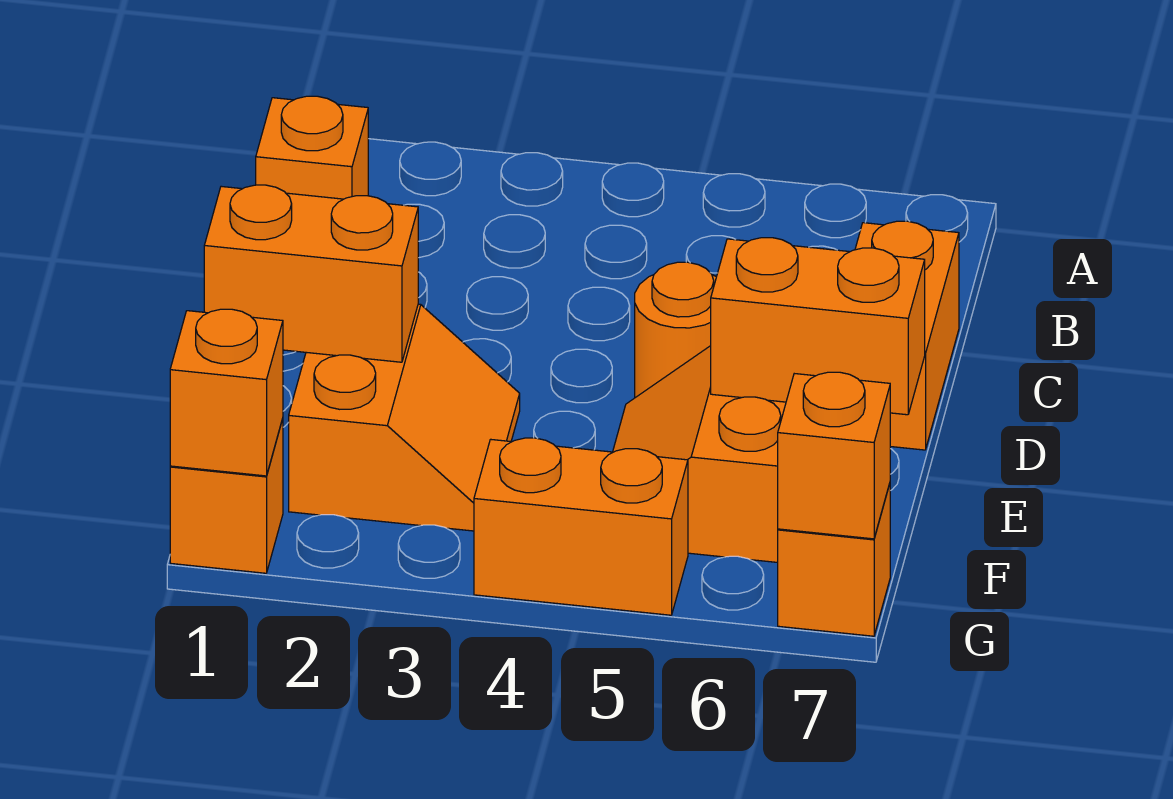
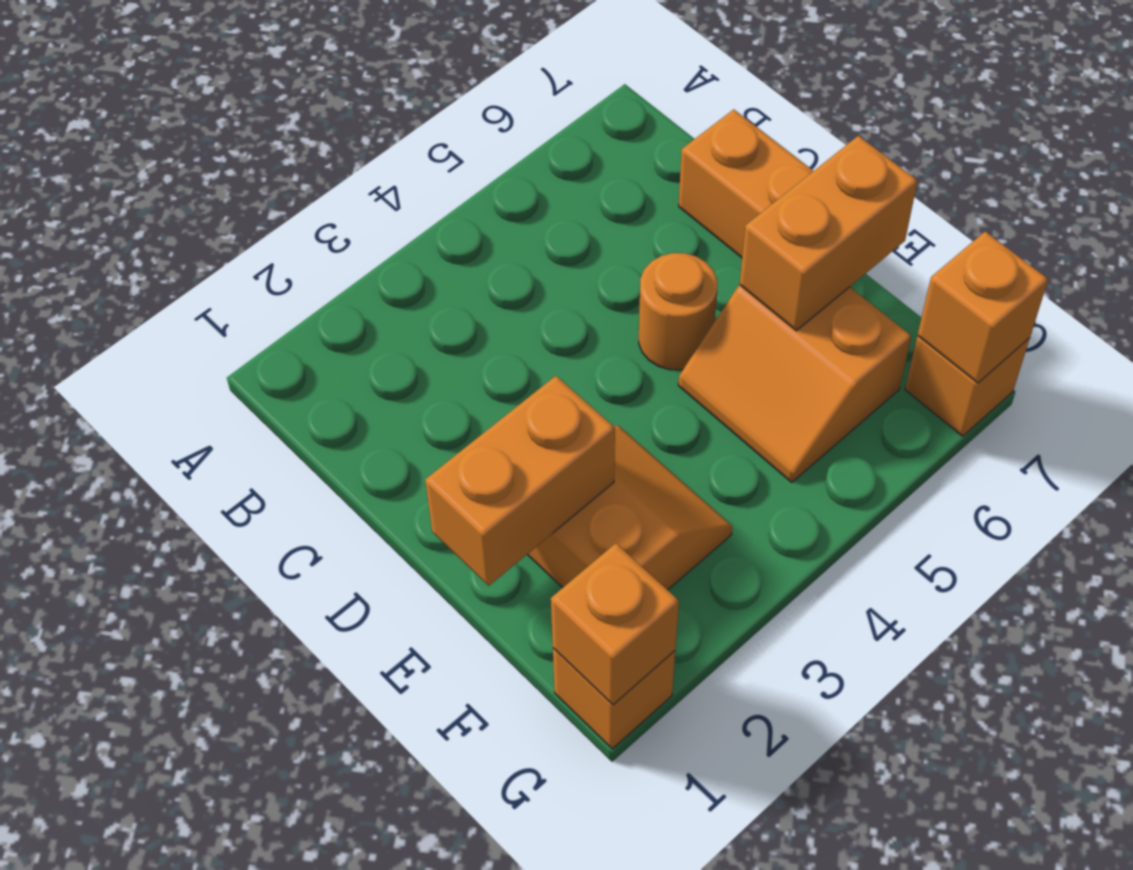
orange 1x1 brick [256,96,368,199] -> none
orange 1x2 brick [474,438,688,615] -> none

